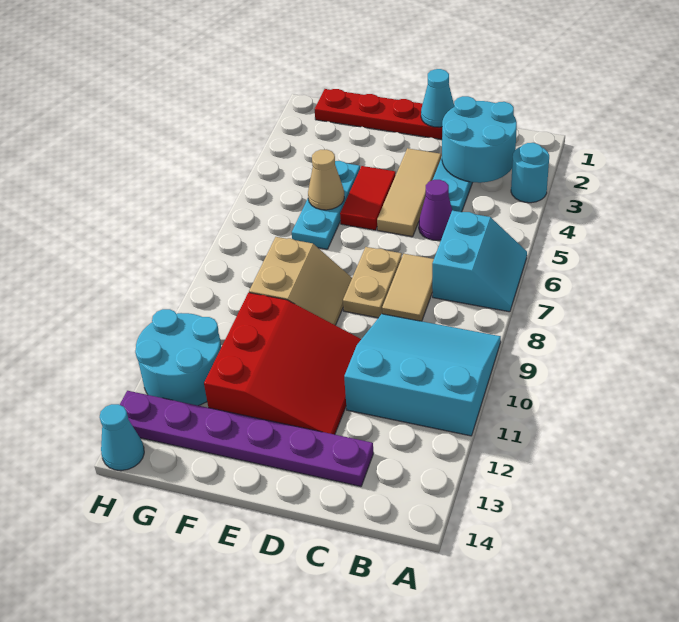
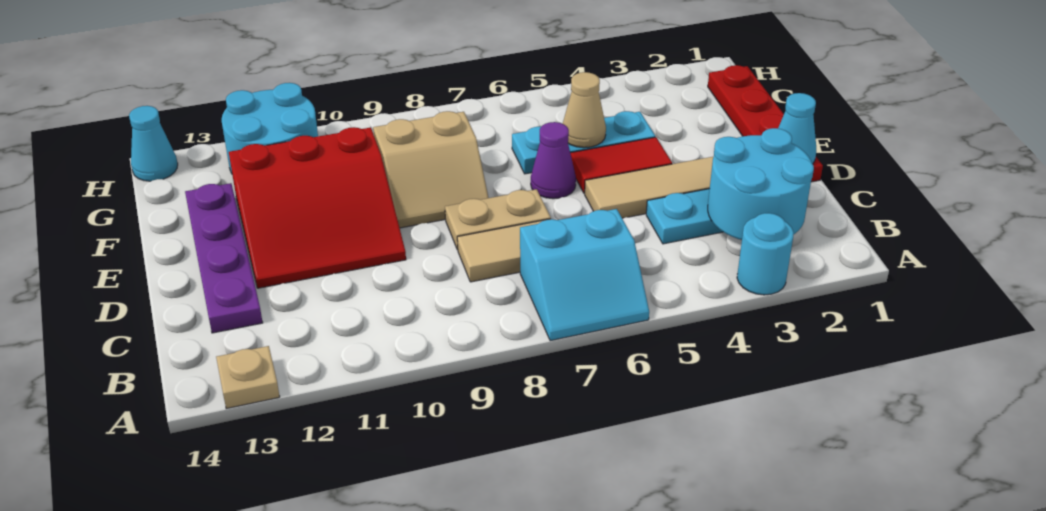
cyan 3x3 slope [344,314,501,436] -> none
none -> tan 1x1 plate [216,346,280,409]
purple 1x1 cone [419,180,452,240] -> purple 1x1 cone moved to [531,122,576,199]
purple 1x6 plate [120,391,374,486] -> purple 1x4 plate [185,183,263,333]

